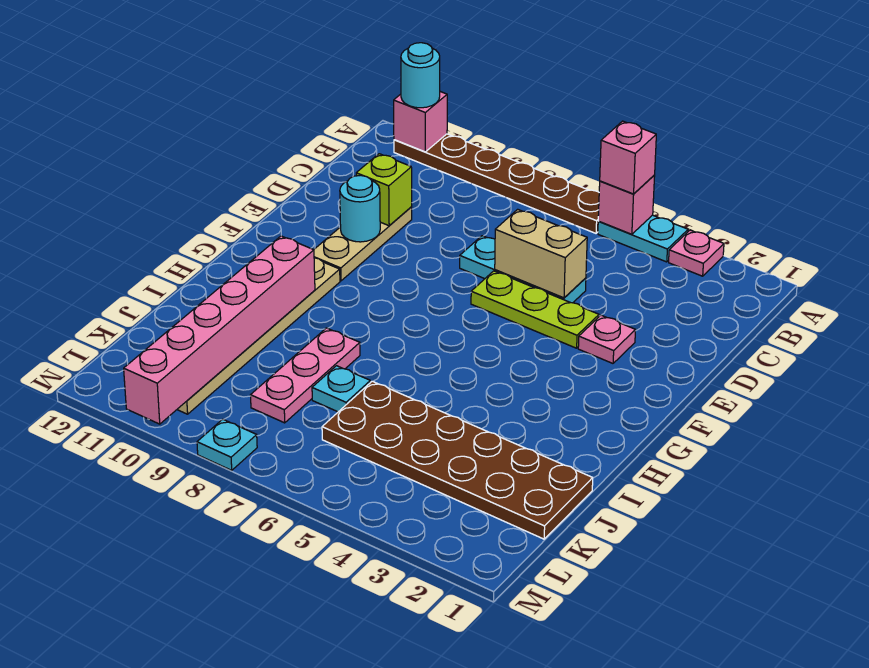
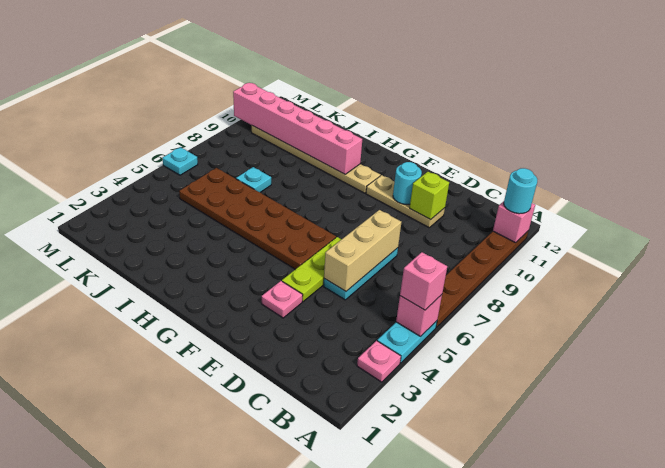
tan 1x2 brick [495,209,587,298] -> tan 1x3 brick [324,210,401,291]
pink 1x3 plate [251,328,360,423] -> none
brown 2x6 plate [322,381,593,539] -> brown 2x6 plate turned to [179,168,336,269]
cyan 1x1 plate [197,419,257,470] -> cyan 1x1 plate moved to [163,147,198,175]

